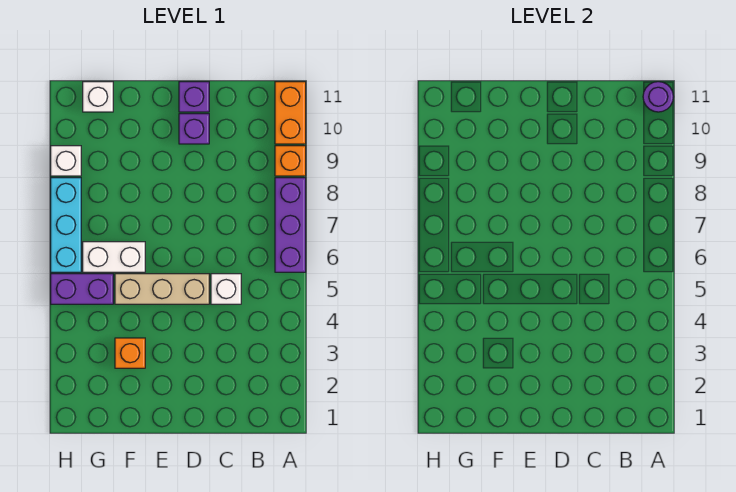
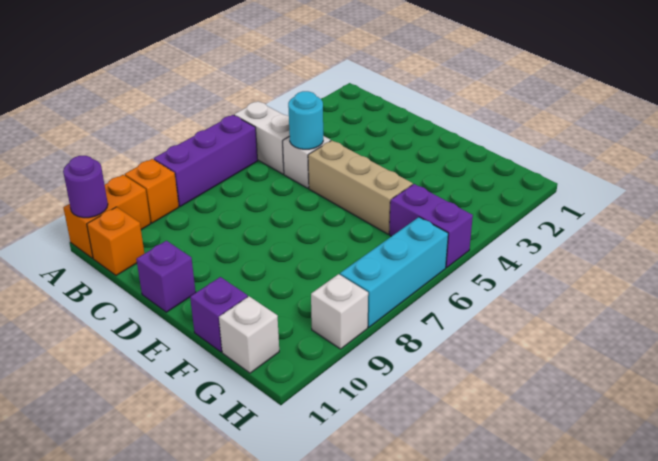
none -> cyan 1x1 round brick [288,91,323,149]
purple 1x1 brick [179,114,209,144] -> purple 1x1 brick moved to [190,277,248,352]
orange 1x1 brick [115,338,145,368] -> orange 1x1 brick moved to [87,207,145,276]
white 1x2 brick [83,242,145,272] -> white 1x2 brick moved to [234,101,290,174]

